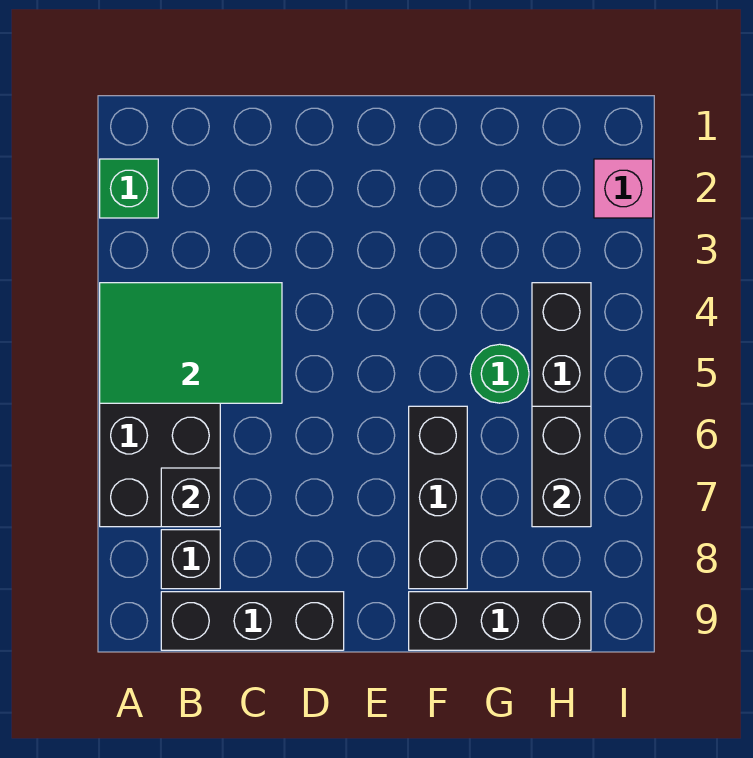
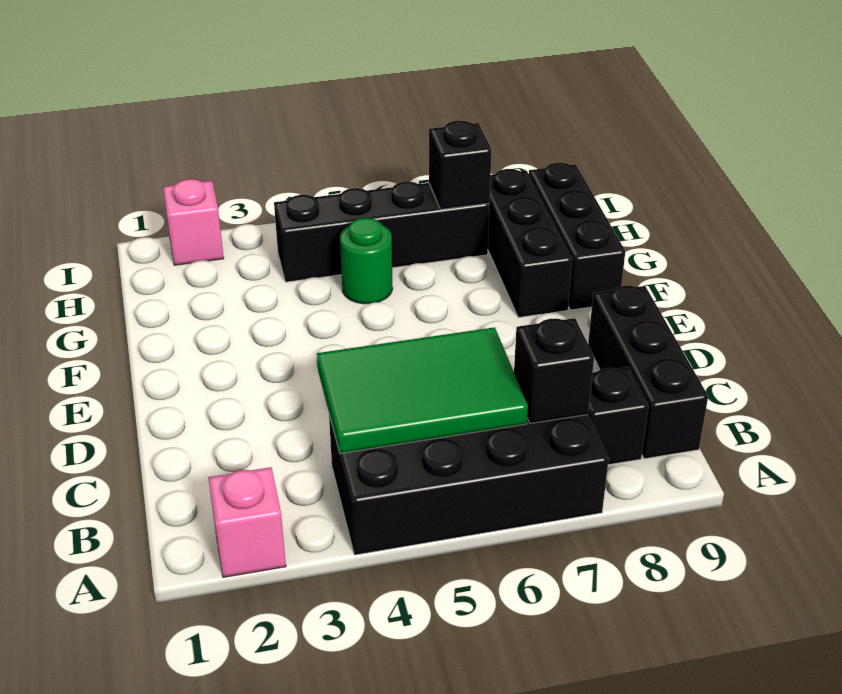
green 1x1 brick [100,159,158,218] -> pink 1x1 brick [208,467,286,577]
green 2x3 tile [100,283,282,403] -> green 2x3 tile turned to [317,327,528,453]
black 1x3 brick [409,406,467,589] -> black 1x3 brick turned to [488,169,572,318]
black 1x2 brick [532,406,591,527] -> black 1x1 brick [429,121,492,210]

